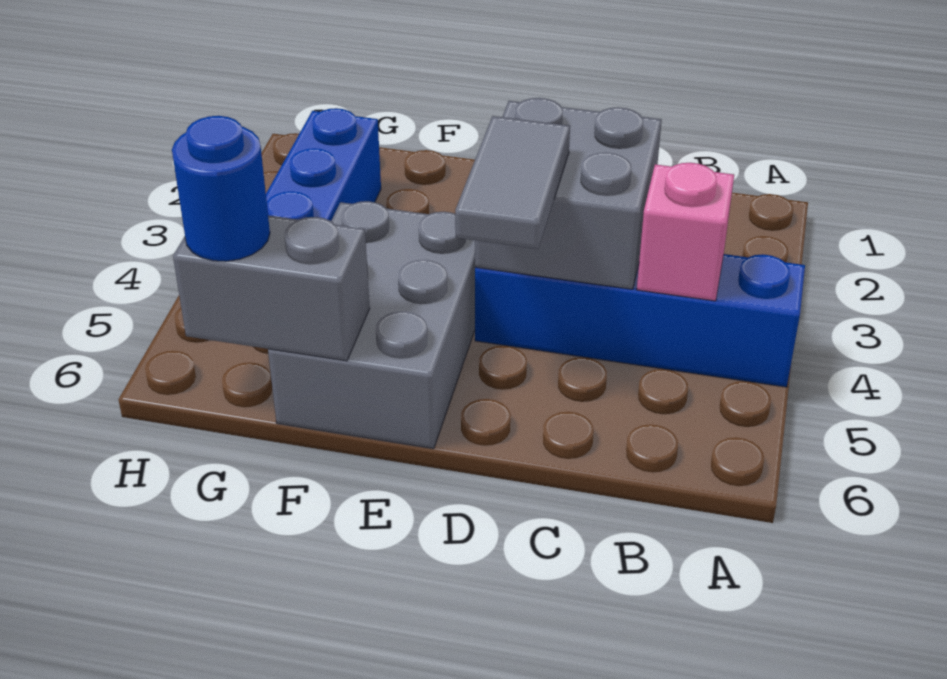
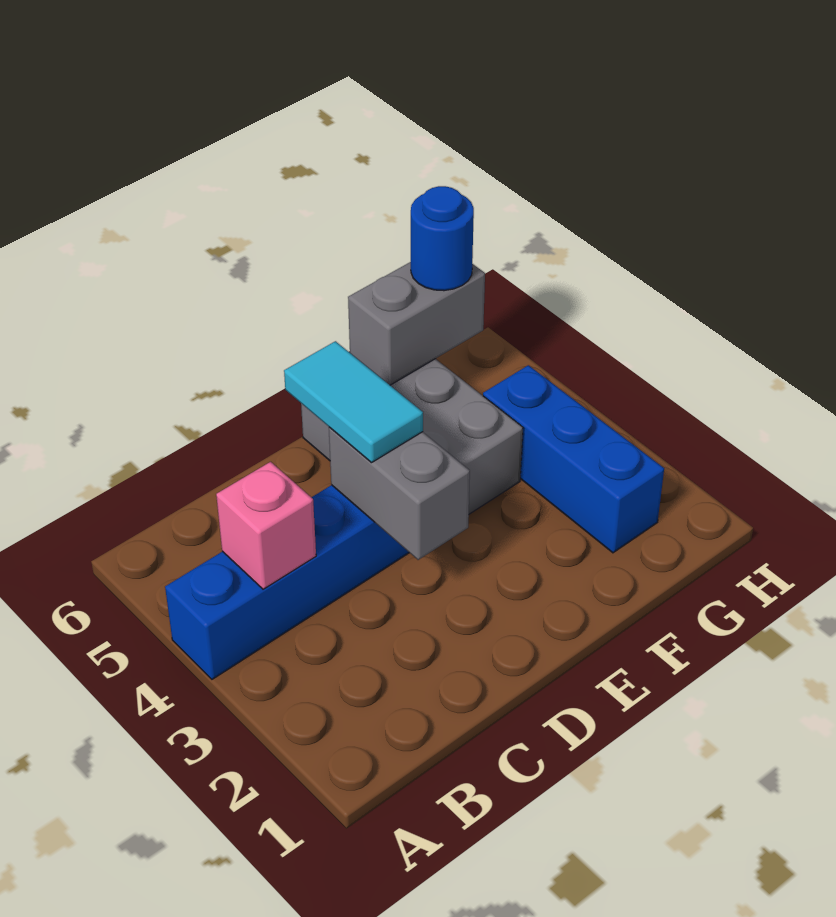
grey 2x2 brick [475,98,662,289] -> grey 1x2 brick [329,427,470,560]
grey 1x2 tile [455,116,570,249] -> cyan 1x2 tile [284,341,423,463]

